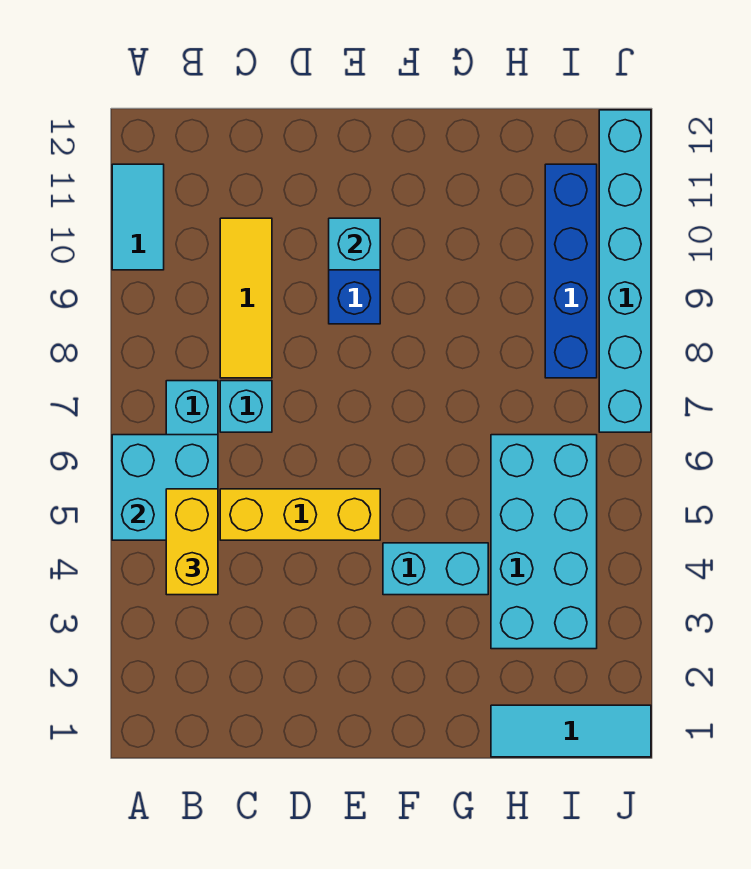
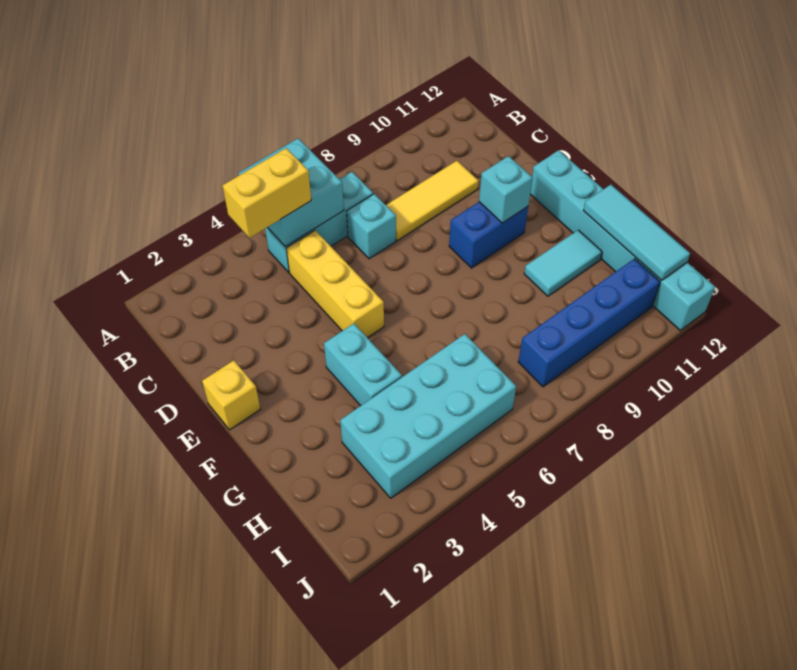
cyan 1x2 tile [112,164,164,270] -> cyan 1x2 tile moved to [524,230,602,296]
none -> yellow 1x1 brick [202,360,260,430]
cyan 1x3 tile [491,705,651,757] -> cyan 1x3 tile moved to [583,185,690,280]
cyan 1x6 brick [599,110,651,432] -> cyan 1x6 brick turned to [530,150,715,330]

